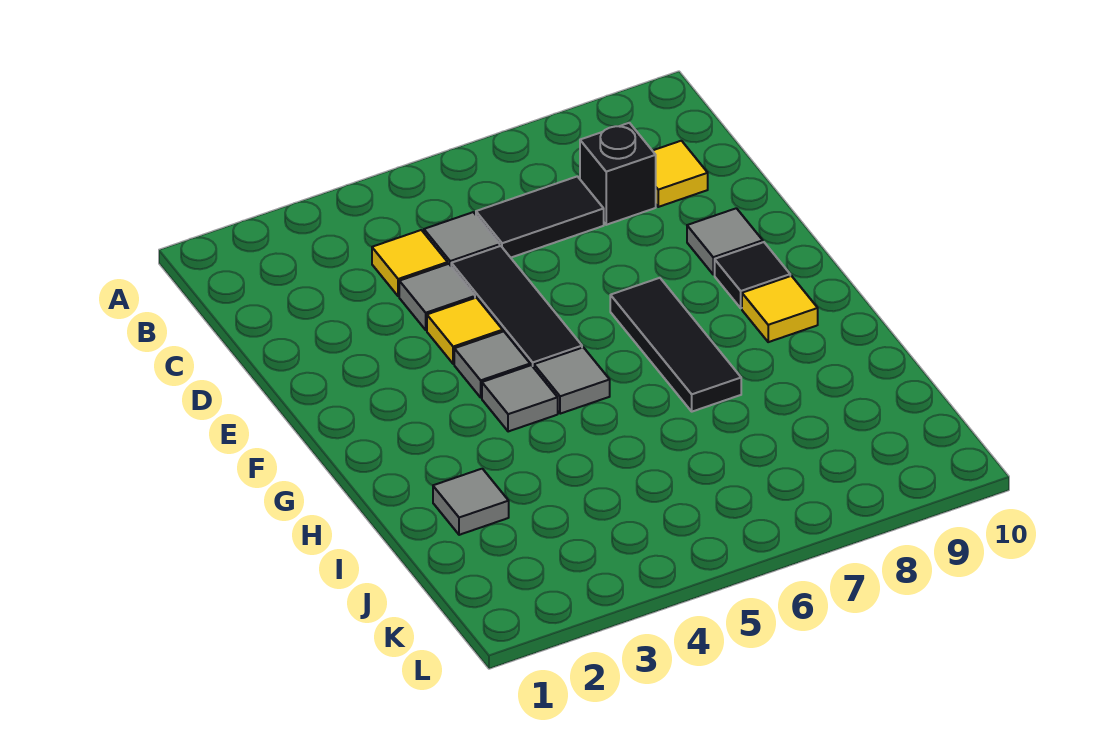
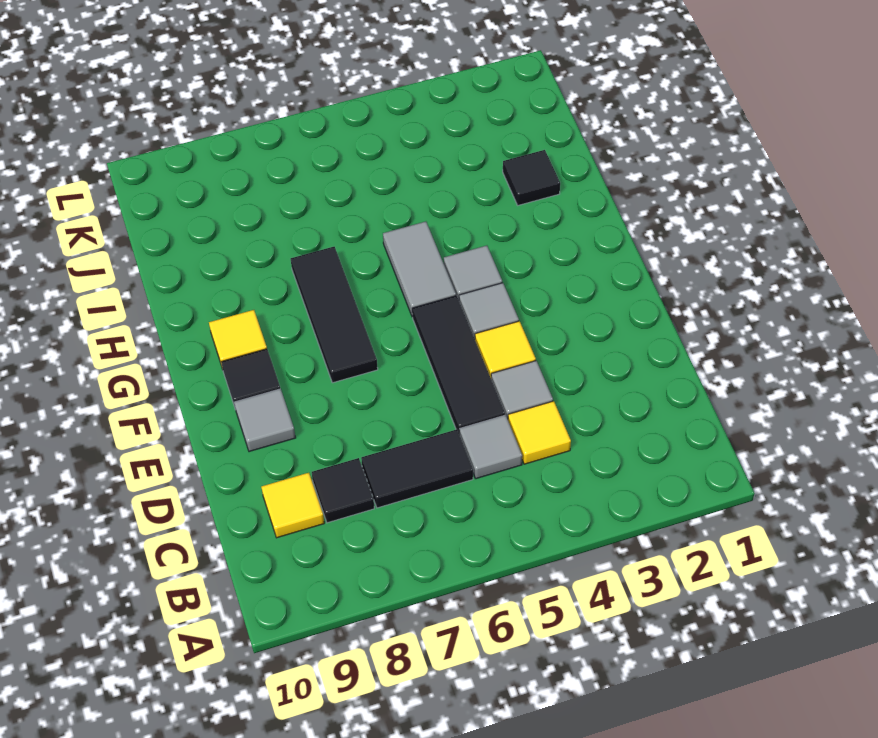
black 1x1 brick [580,123,656,225] -> black 1x1 tile [312,458,374,523]
grey 1x1 tile [534,347,610,414] -> grey 1x2 tile [383,222,456,317]
grey 1x1 tile [433,469,509,535] -> black 1x1 tile [503,150,560,205]

